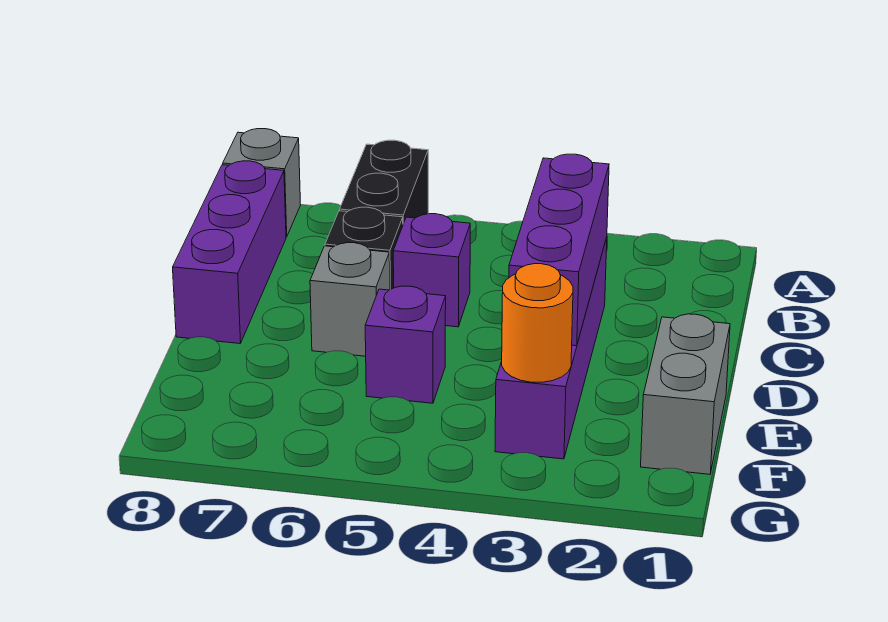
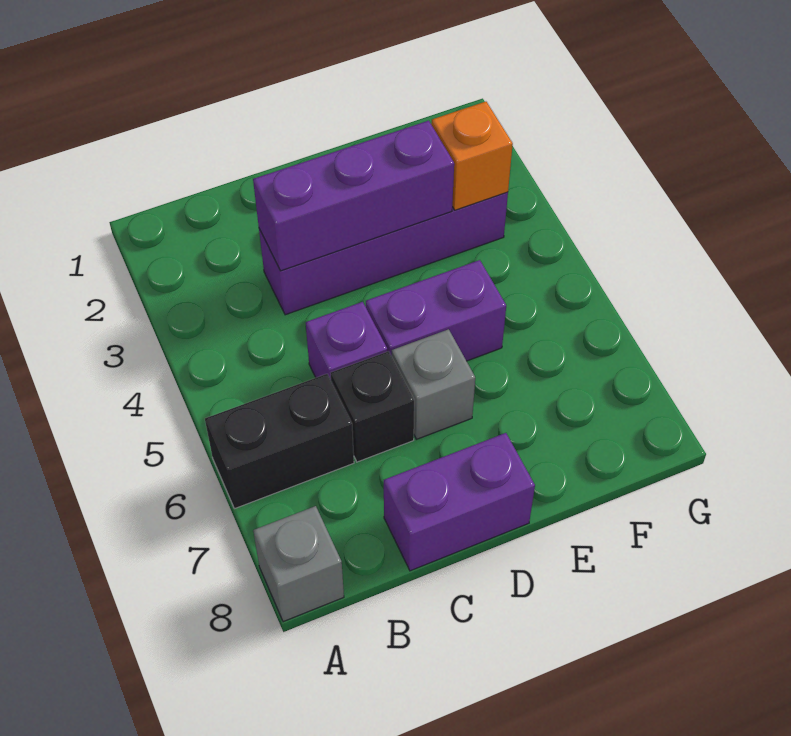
purple 1x3 brick [173,161,286,344] -> purple 1x2 brick [384,433,535,571]
grey 1x2 brick [641,314,730,474] -> none
purple 1x1 brick [365,286,446,403] -> purple 1x2 brick [366,260,506,361]
orange 1x1 round brick [502,264,573,382] -> orange 1x1 brick [431,102,513,210]

